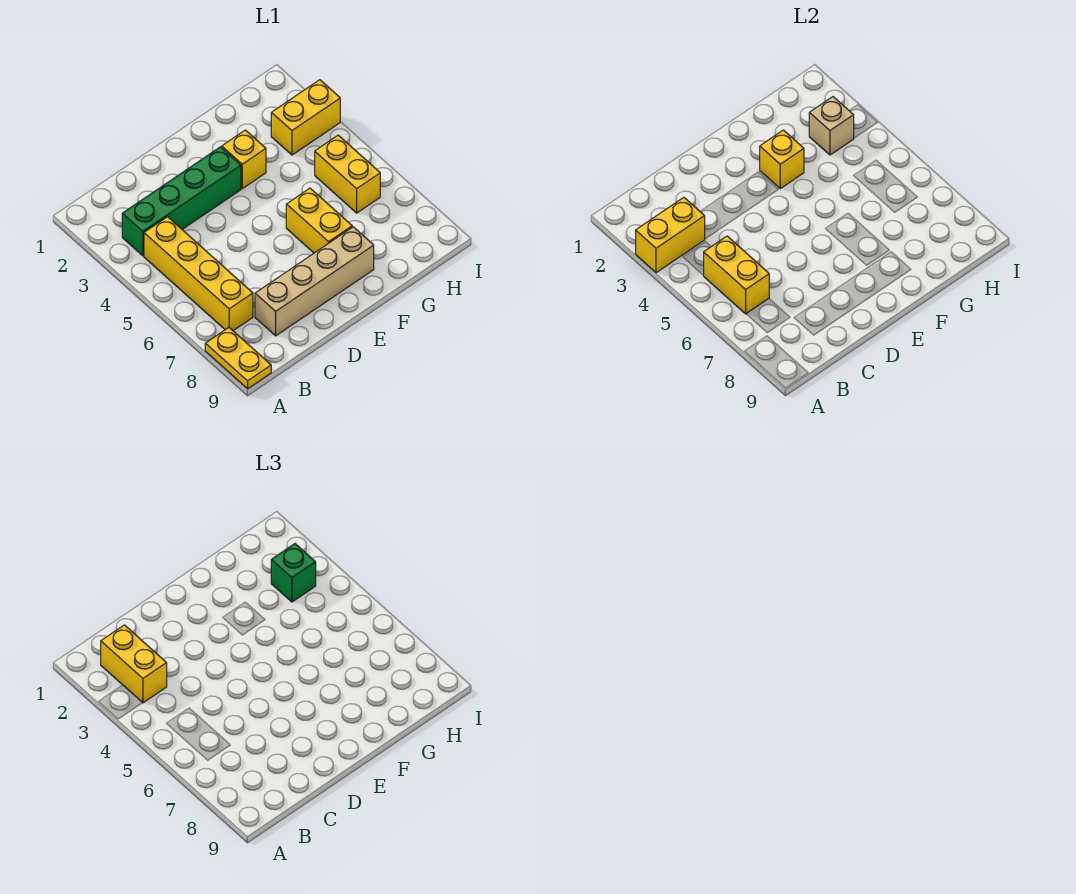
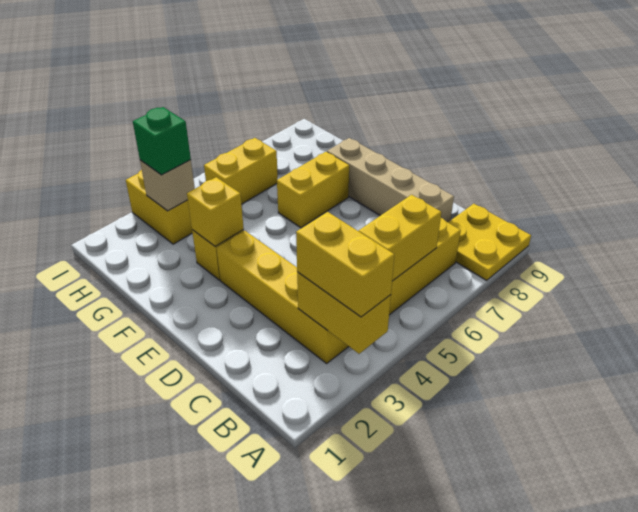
yellow 1x2 plate [205,328,271,389] -> yellow 2x2 plate [448,204,531,280]
yellow 1x2 brick [101,625,167,703] -> yellow 1x2 brick turned to [296,212,394,317]
green 1x4 brick [122,147,241,256] -> yellow 1x4 brick [217,231,349,363]

